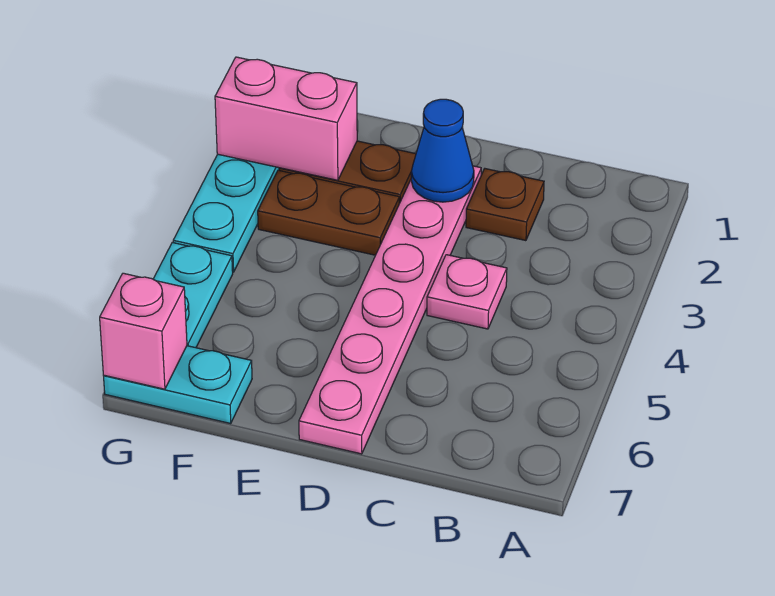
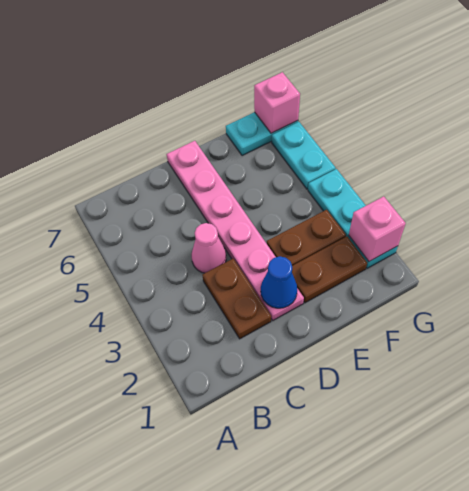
brown 1x1 plate [466,169,544,241] -> brown 1x2 plate [202,259,271,339]
pink 1x1 plate [427,255,507,329] -> pink 1x1 cone [192,223,226,273]
pink 1x2 brick [215,57,357,180] -> pink 1x1 brick [349,196,406,262]

